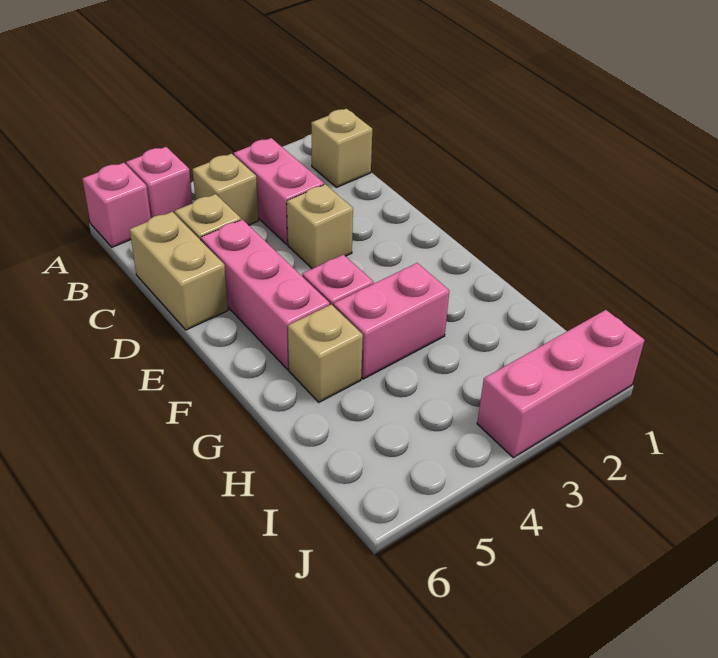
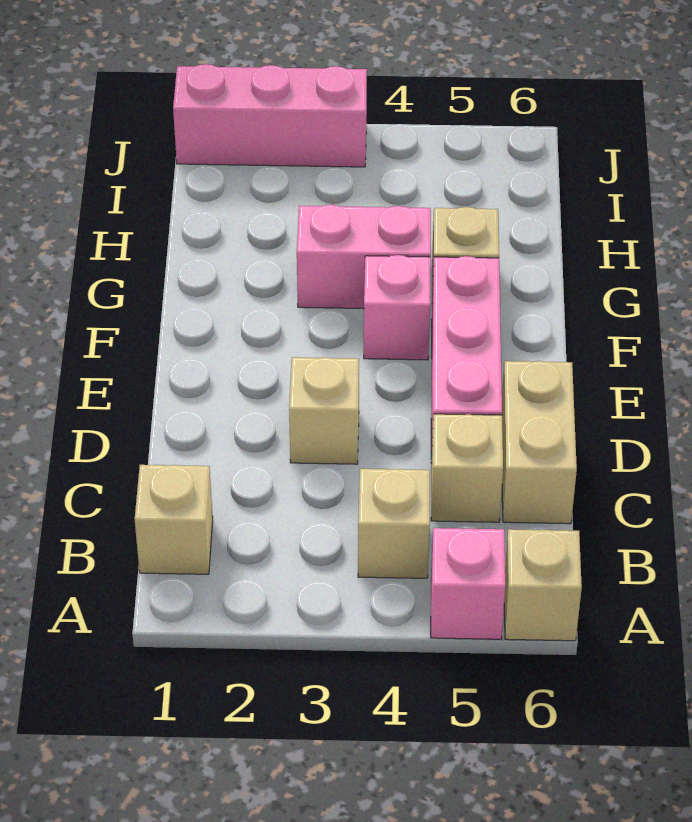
pink 1x1 brick [82,163,151,247] -> tan 1x1 brick [504,529,582,641]
pink 1x2 brick [234,138,324,245] -> none

